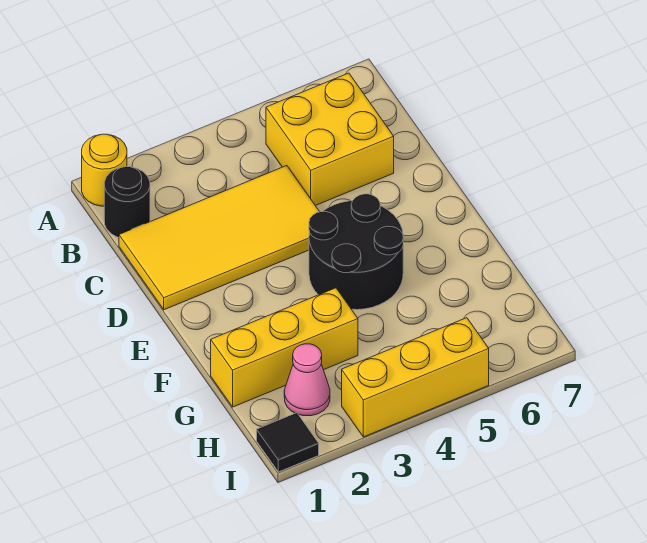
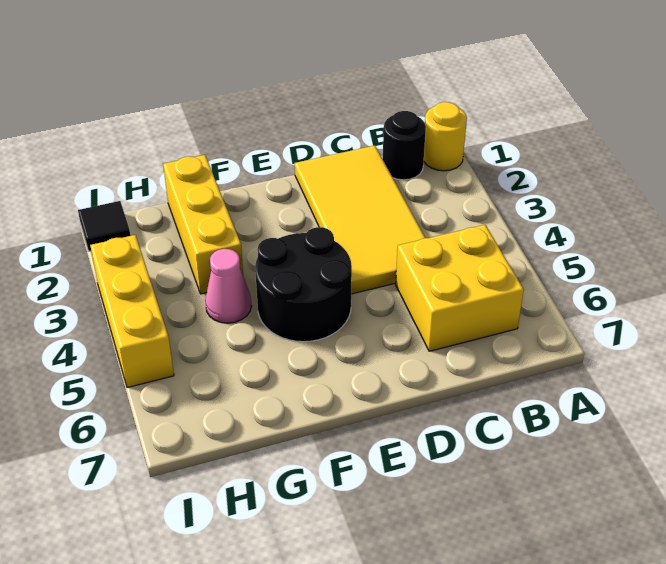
pink 1x1 cone [284,344,330,416] -> pink 1x1 cone moved to [205,249,251,323]

